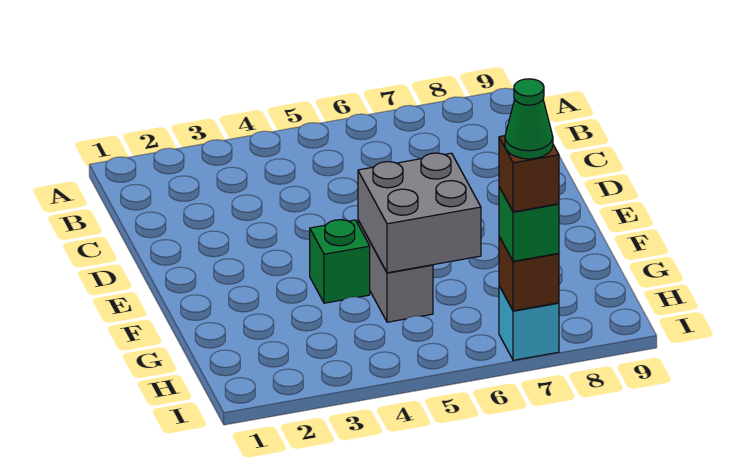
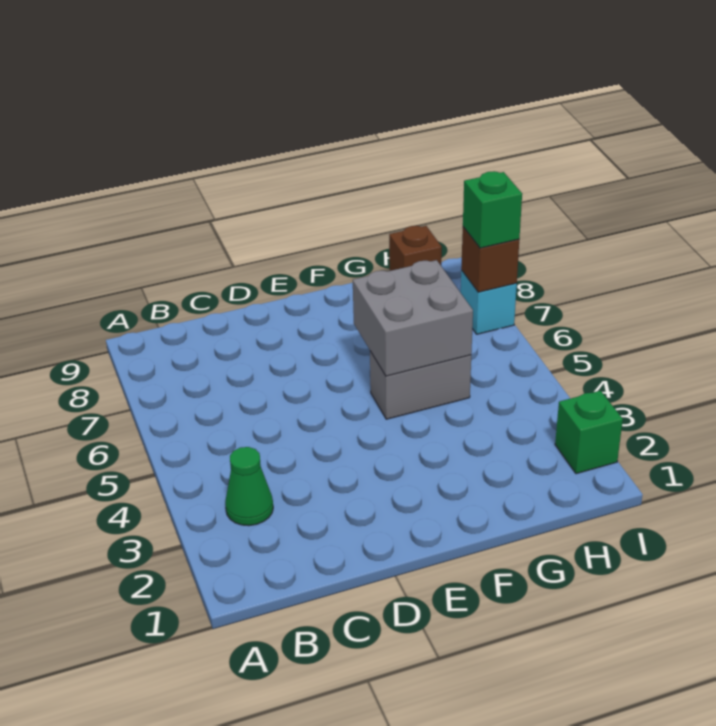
green 1x1 brick [310,220,370,303] -> green 1x1 brick moved to [555,391,623,474]
brown 1x1 brick [499,136,559,212] -> brown 1x1 brick moved to [389,226,442,271]
green 1x1 cone [505,79,553,159] -> green 1x1 cone moved to [225,447,273,526]

